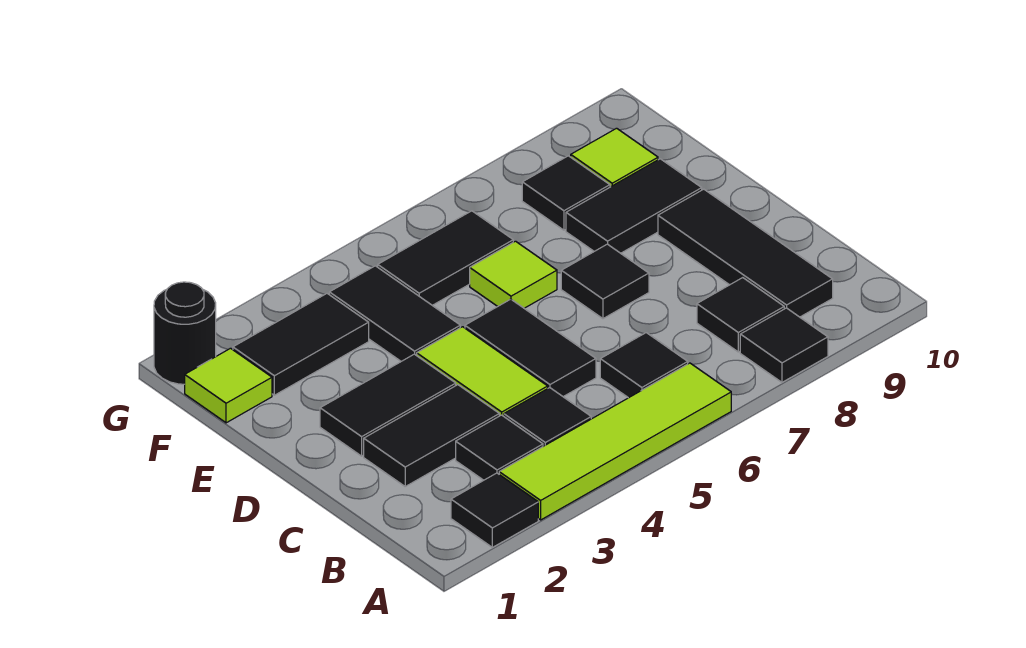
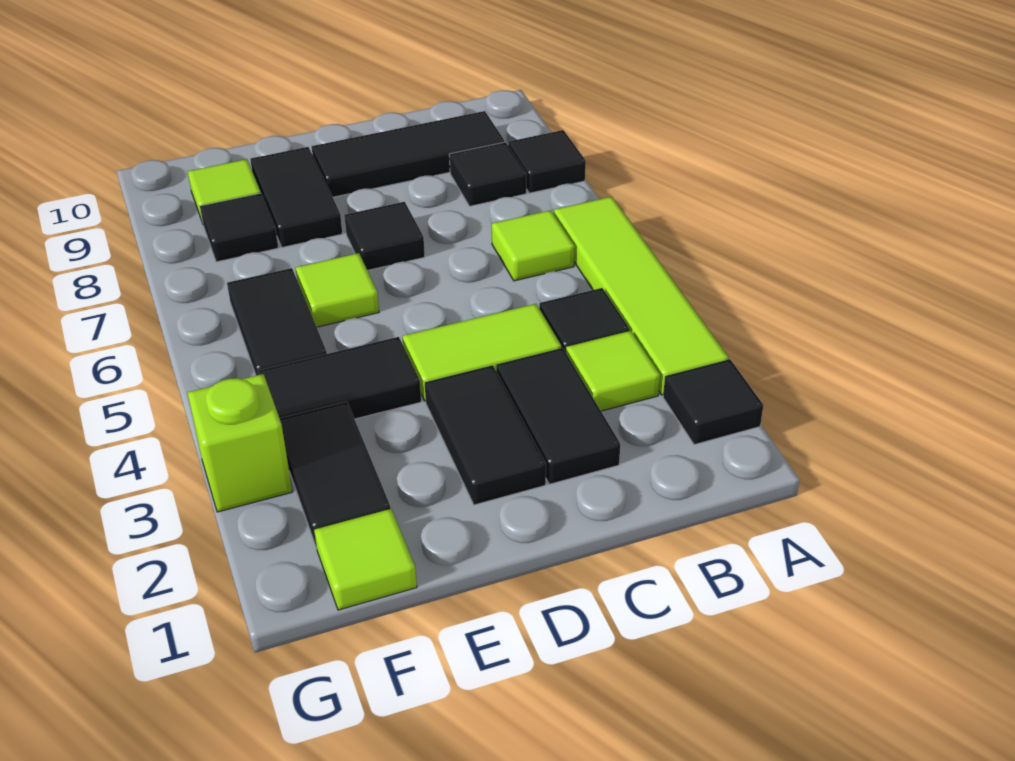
black 1x1 tile [456,415,543,480] -> lime 1x1 tile [566,331,660,411]
black 1x1 tile [600,333,688,398] -> lime 1x1 tile [492,210,575,281]
black 1x2 tile [465,299,596,397] -> none
black 1x1 round brick [154,282,216,384] -> none
none -> lime 1x1 brick [187,374,292,512]

